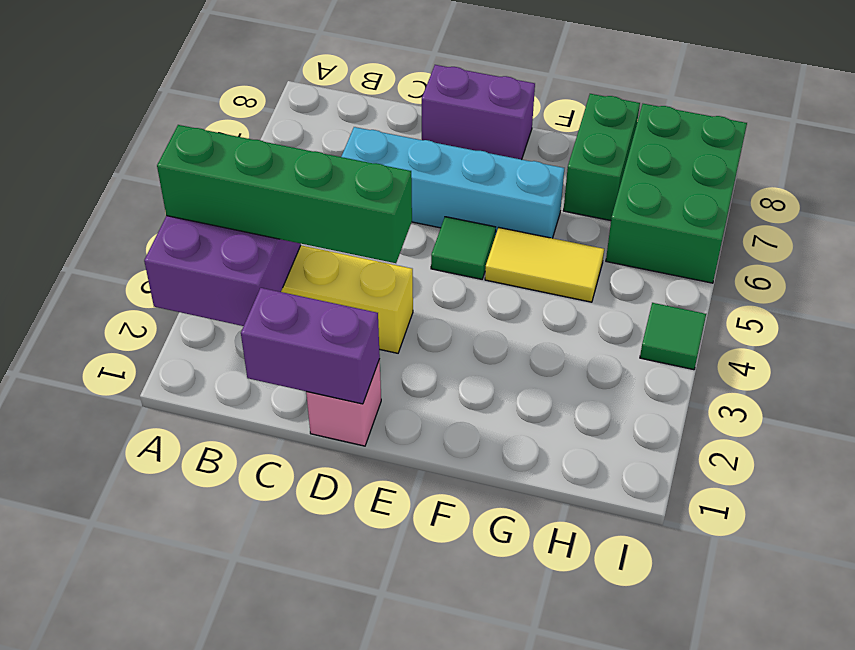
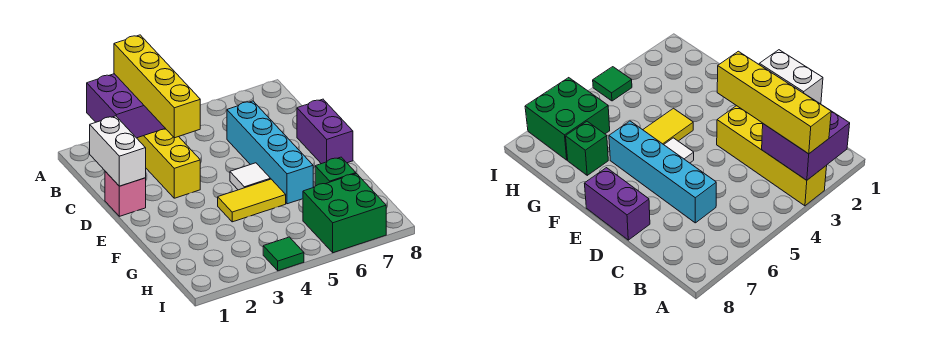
green 1x4 brick [157,125,412,263] -> yellow 1x4 brick [114,35,200,138]
purple 1x2 brick [241,288,380,404] -> white 1x2 brick [90,116,146,186]
green 1x1 tile [431,217,496,279] -> white 1x1 tile [230,163,271,190]
yellow 1x2 tile [485,228,604,302] -> yellow 1x2 tile turned to [218,179,286,222]
green 1x2 brick [563,94,640,221] -> green 1x1 brick [315,157,356,186]
green 2x3 brick [606,104,747,283] -> green 2x2 brick [303,174,386,253]

